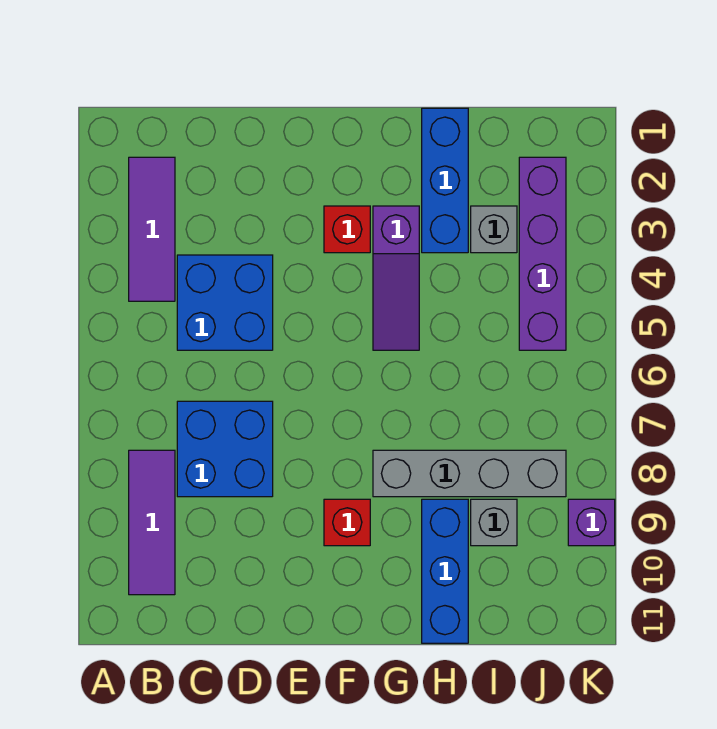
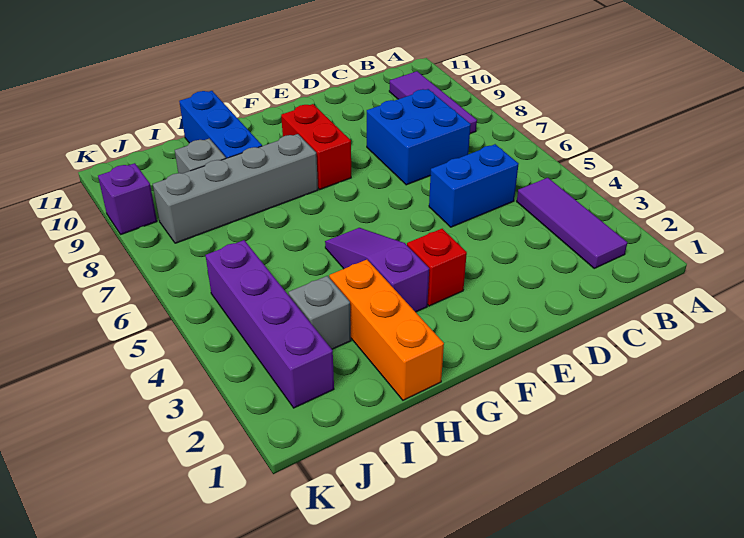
blue 2x2 brick [177,255,273,350] -> blue 1x2 brick [429,144,518,227]
red 1x1 brick [324,499,370,546] -> red 1x2 brick [281,104,351,189]
blue 1x3 brick [422,108,468,253] -> orange 1x3 brick [329,260,444,400]

